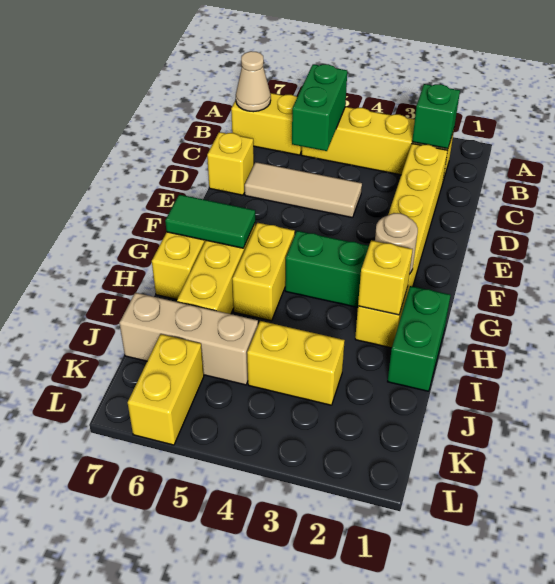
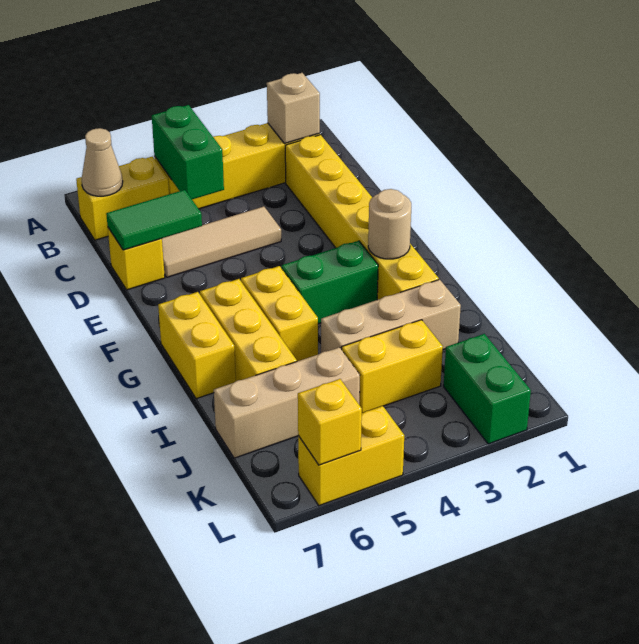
green 1x1 brick [412,84,460,149] -> tan 1x1 brick [267,73,320,144]
green 1x2 tile [165,195,255,248] -> green 1x2 tile moved to [106,190,202,250]
green 1x2 brick [388,286,451,391] -> green 1x2 brick moved to [444,334,531,444]
yellow 1x1 brick [358,240,413,315] -> yellow 1x1 brick moved to [298,379,362,465]
none -> tan 1x3 brick [321,279,461,353]
yellow 1x2 brick [128,334,204,445] -> yellow 1x2 brick turned to [298,406,404,506]

